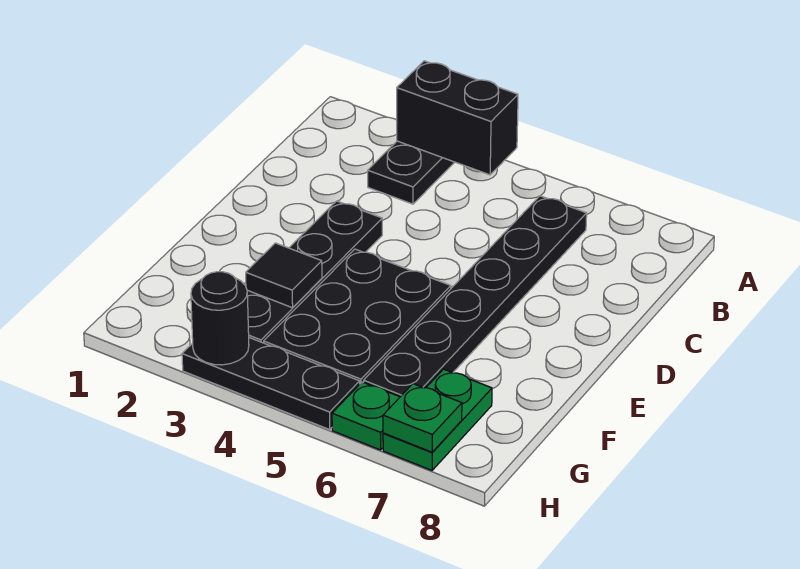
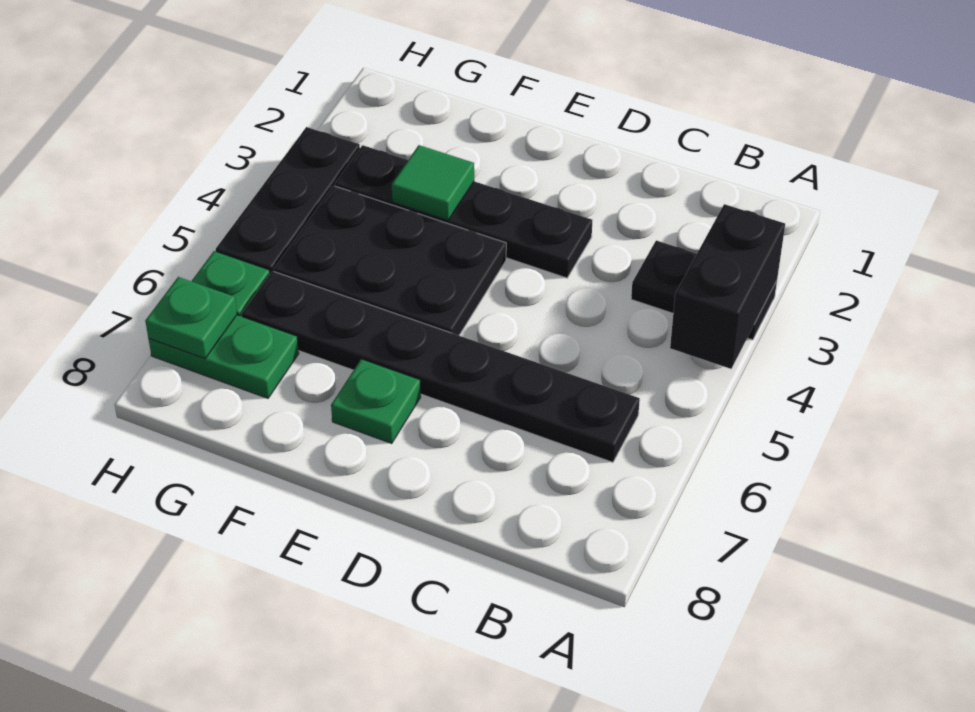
none -> green 1x1 plate [331,359,421,443]
black 1x1 tile [246,243,322,308] -> green 1x1 tile [392,145,474,220]
black 1x1 round brick [191,272,249,365] -> none

